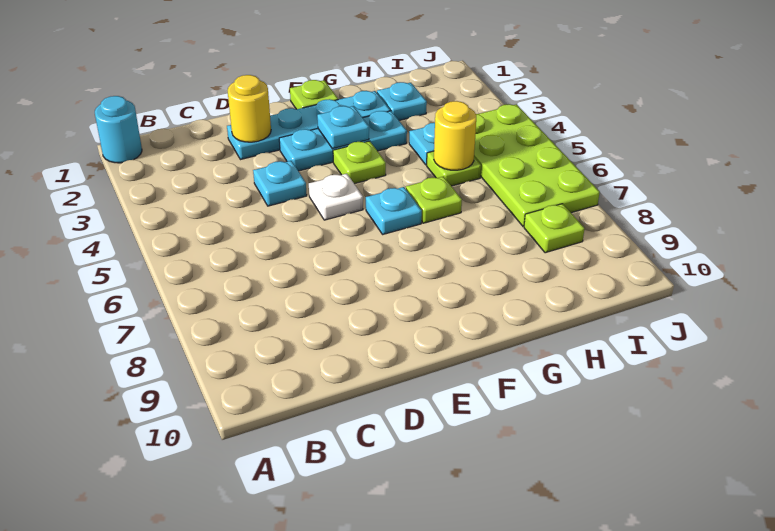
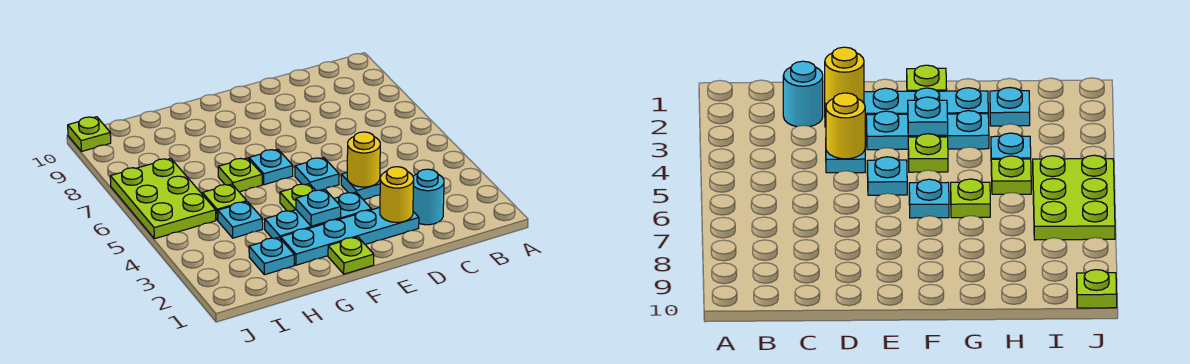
cyan 1x1 round brick [95,96,142,163] -> cyan 1x1 round brick moved to [413,169,444,225]
white 1x1 plate [309,174,363,220] -> cyan 1x1 plate [295,158,339,191]
yellow 1x1 round brick [434,101,476,170] -> yellow 1x1 round brick moved to [347,132,380,187]
lime 2x4 plate [474,104,600,226] -> lime 2x3 plate [110,158,216,239]
lime 1x1 plate [524,204,585,253] -> lime 1x1 plate moved to [68,117,111,152]

